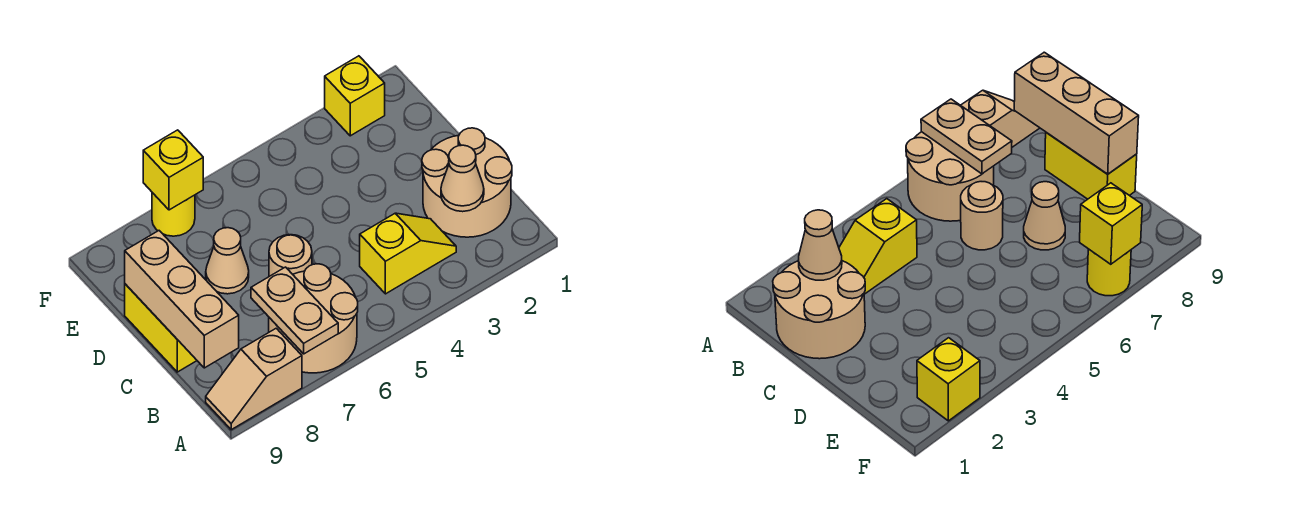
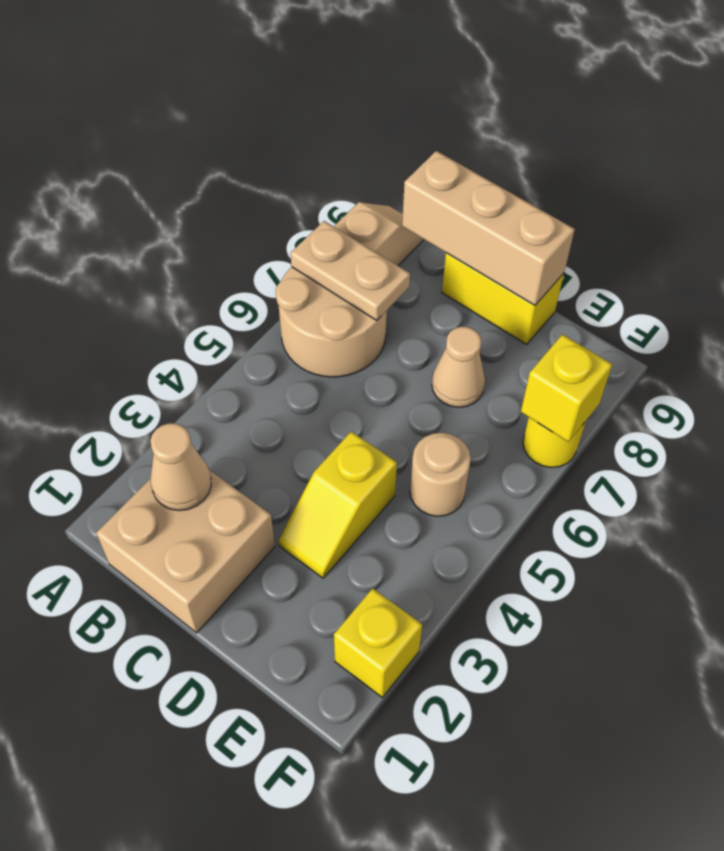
tan 2x2 round brick [422,128,512,237] -> tan 2x2 brick [96,470,275,633]
yellow 1x2 slope [360,213,456,294] -> yellow 1x2 slope moved to [279,432,397,578]
tan 1x1 round brick [269,235,312,276] -> tan 1x1 round brick moved to [410,433,471,516]

